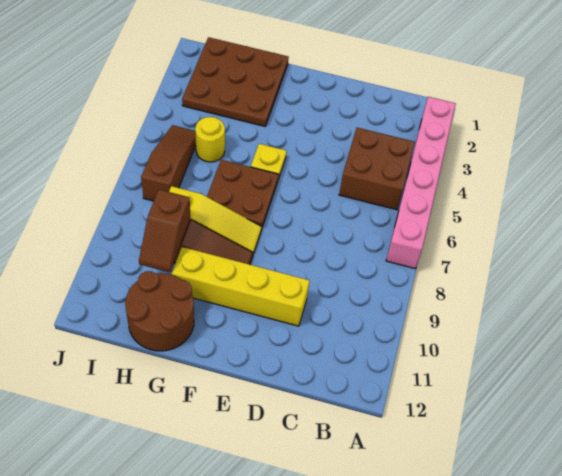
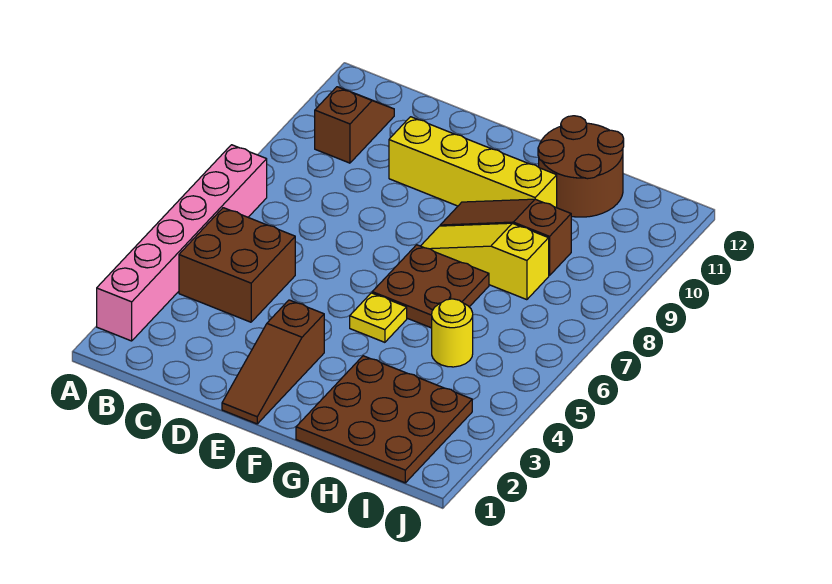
brown 1x2 slope [139,190,191,272] -> brown 1x2 slope moved to [315,87,394,163]
brown 1x3 slope [141,125,196,201] -> brown 1x3 slope moved to [222,300,324,424]

